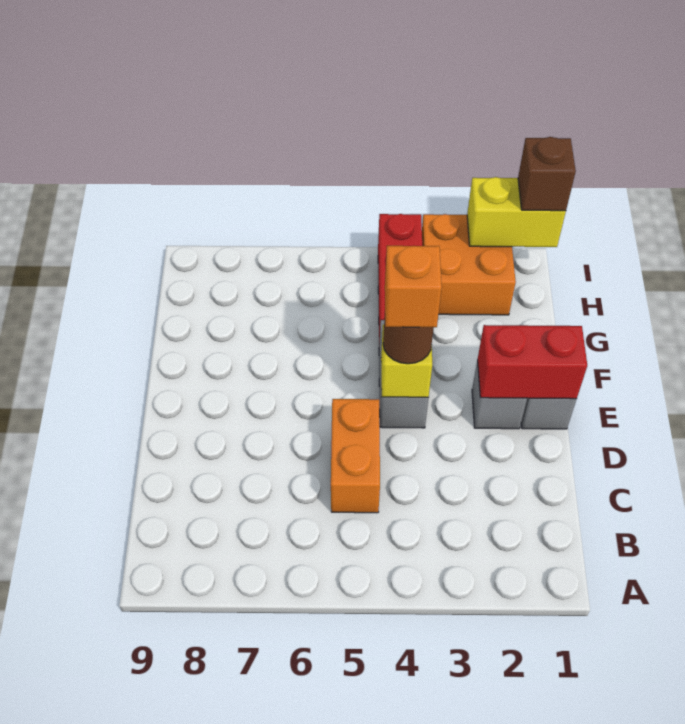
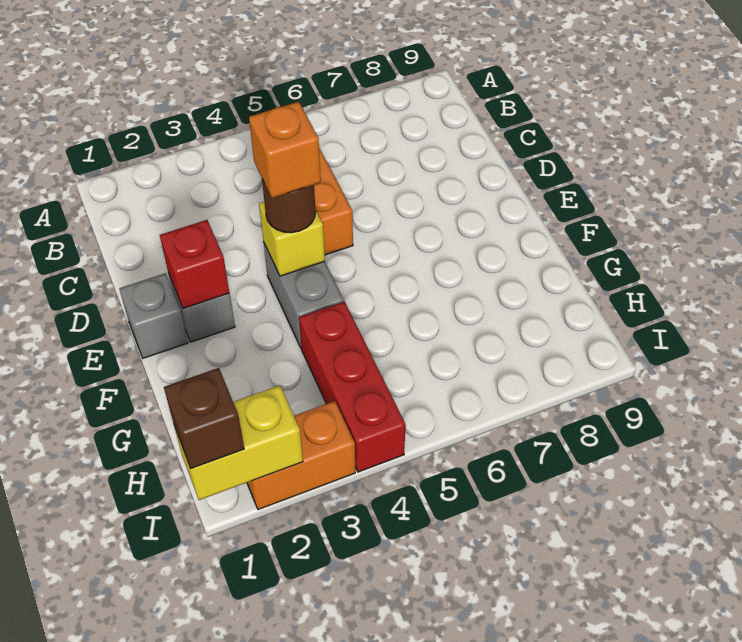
red 1x2 brick [478,325,587,399] -> red 1x1 brick [160,220,229,309]
orange 2x2 brick [422,214,516,315] -> orange 1x2 brick [247,401,355,510]

